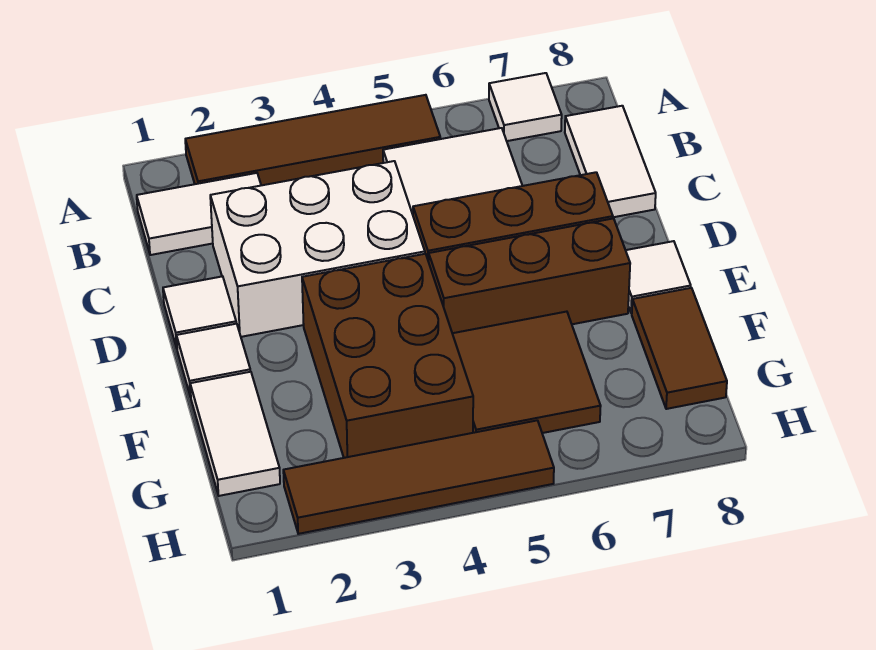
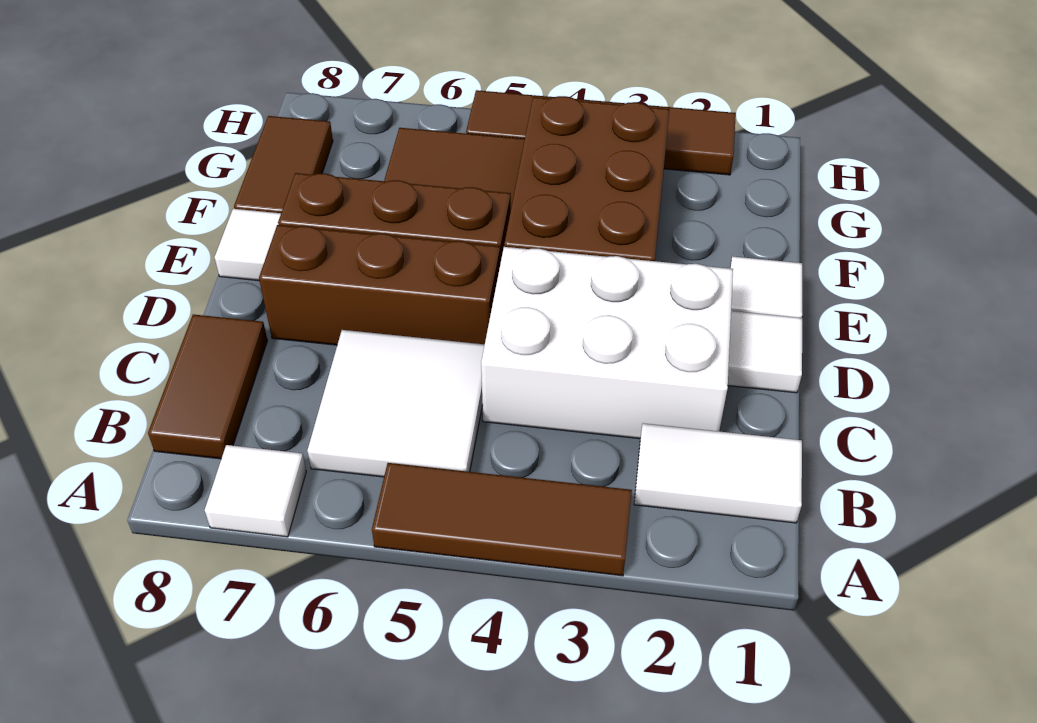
brown 1x4 tile [185,95,440,185] -> brown 1x3 tile [372,463,632,576]
white 1x2 tile [565,106,656,217] -> brown 1x2 tile [148,314,267,459]
white 1x2 tile [190,372,280,496] -> none

